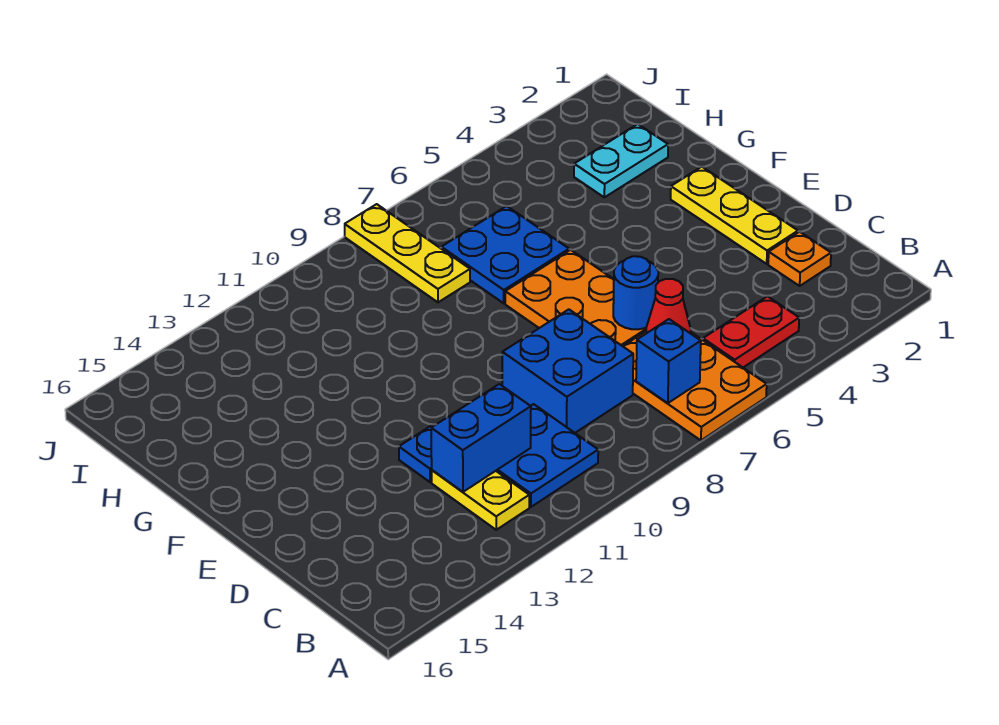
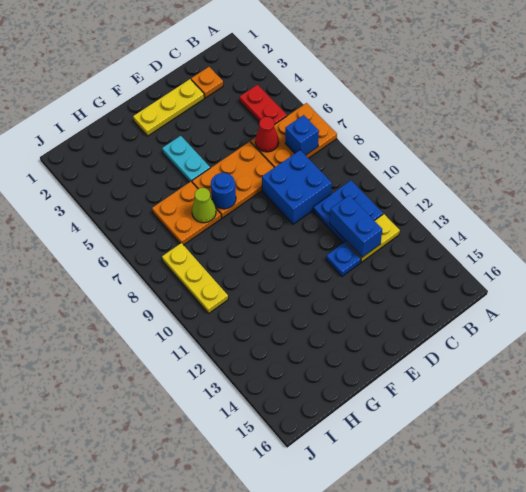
blue 1x1 round brick [613,256,658,329] -> blue 1x1 round brick moved to [211,173,236,209]
blue 2x2 plate [441,206,569,303] -> orange 2x2 plate [152,182,221,245]
none -> lime 1x1 cone [192,188,216,223]
cyan 1x2 plate [574,124,668,197] -> cyan 1x2 plate moved to [162,136,210,182]
yellow 1x3 plate [345,204,470,302] -> yellow 1x3 plate turned to [162,243,228,313]

